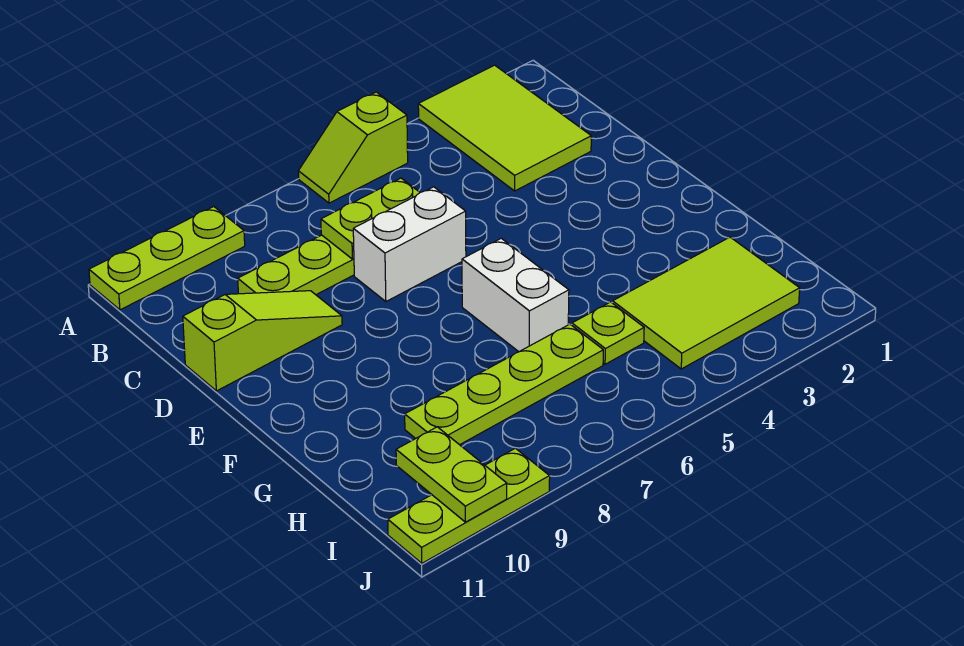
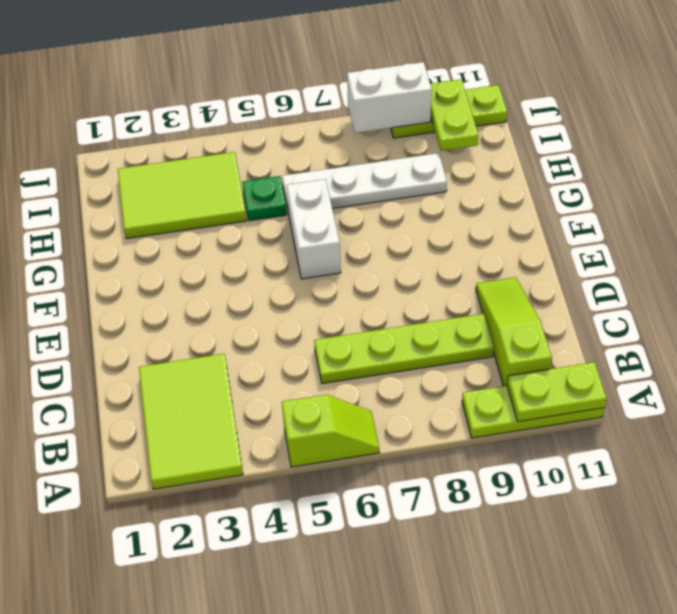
lime 1x2 plate [321,178,420,259] -> lime 1x2 plate moved to [507,362,607,422]
white 1x2 brick [353,187,466,301] -> white 1x2 brick moved to [347,62,432,133]
lime 1x3 slope [183,291,342,391] -> lime 1x3 slope turned to [476,277,552,386]
lime 1x1 plate [572,302,644,364] -> green 1x1 plate [242,176,287,221]
lime 1x4 plate [405,324,603,445] -> white 1x4 plate [282,153,447,213]

